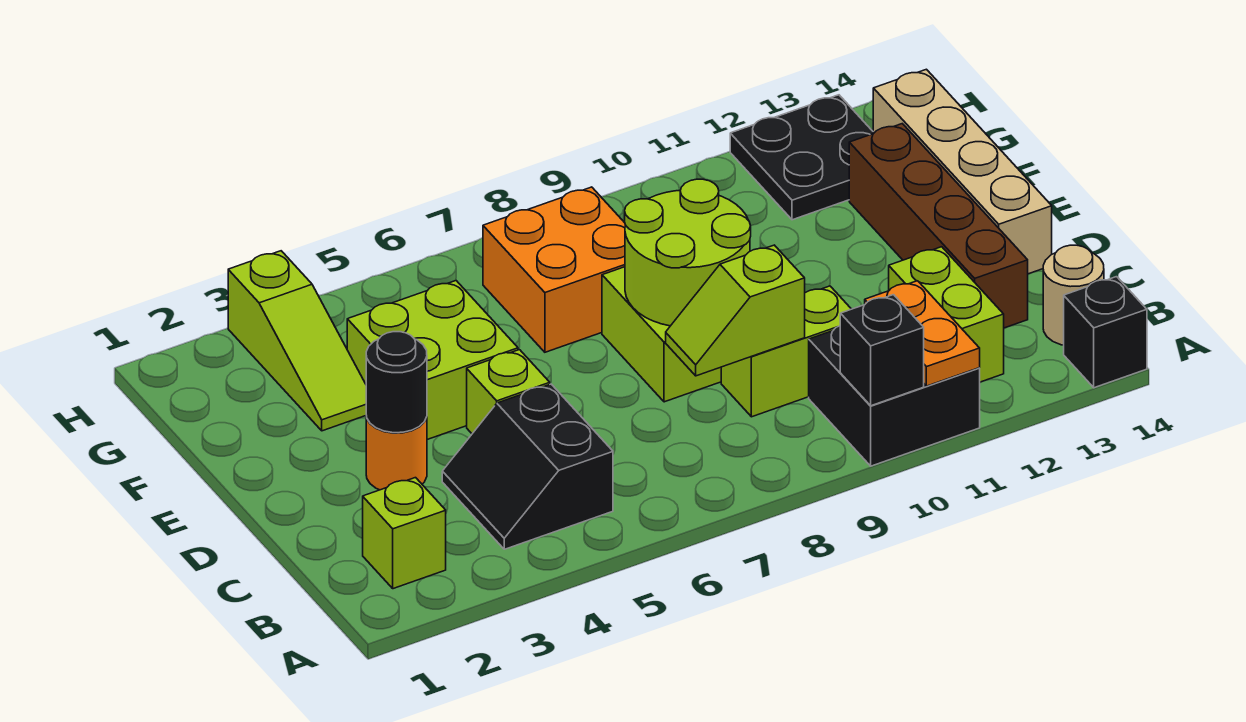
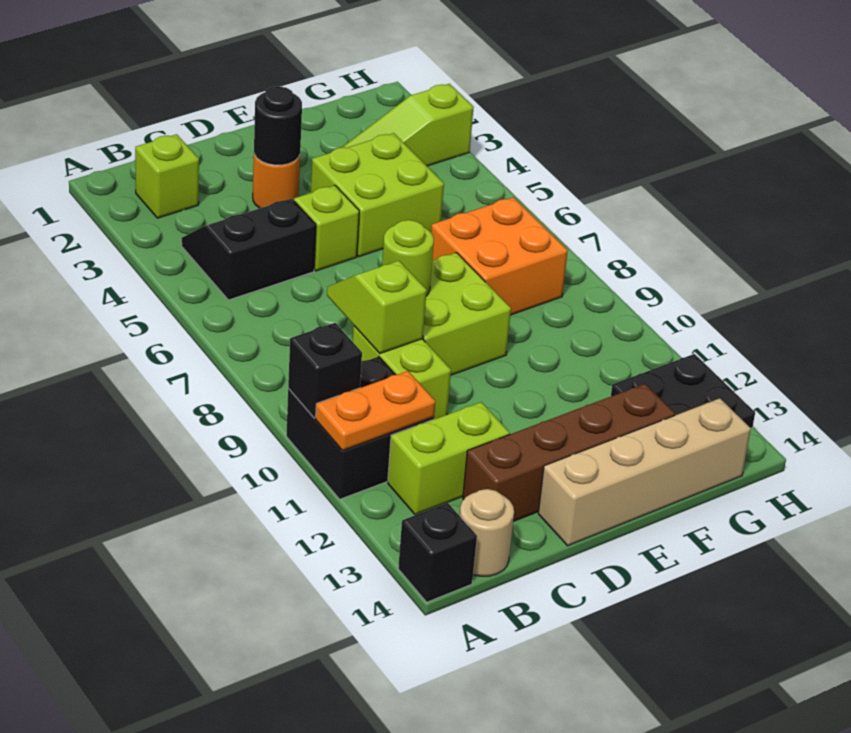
lime 2x2 round brick [625,179,751,326] -> lime 1x1 round brick [382,220,434,296]

